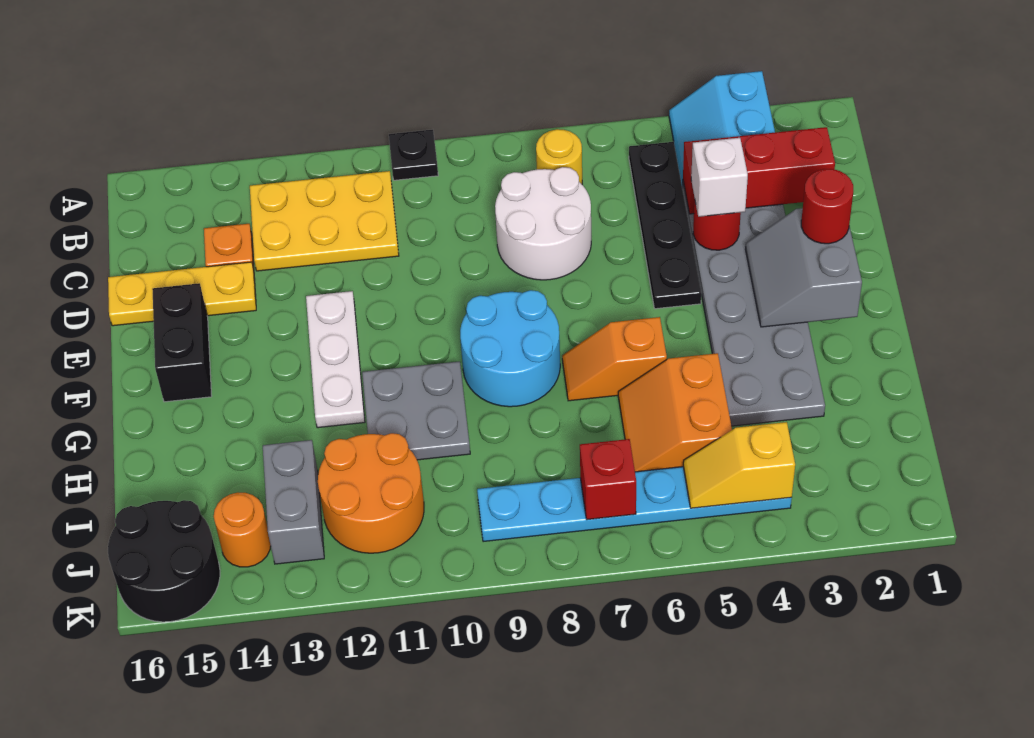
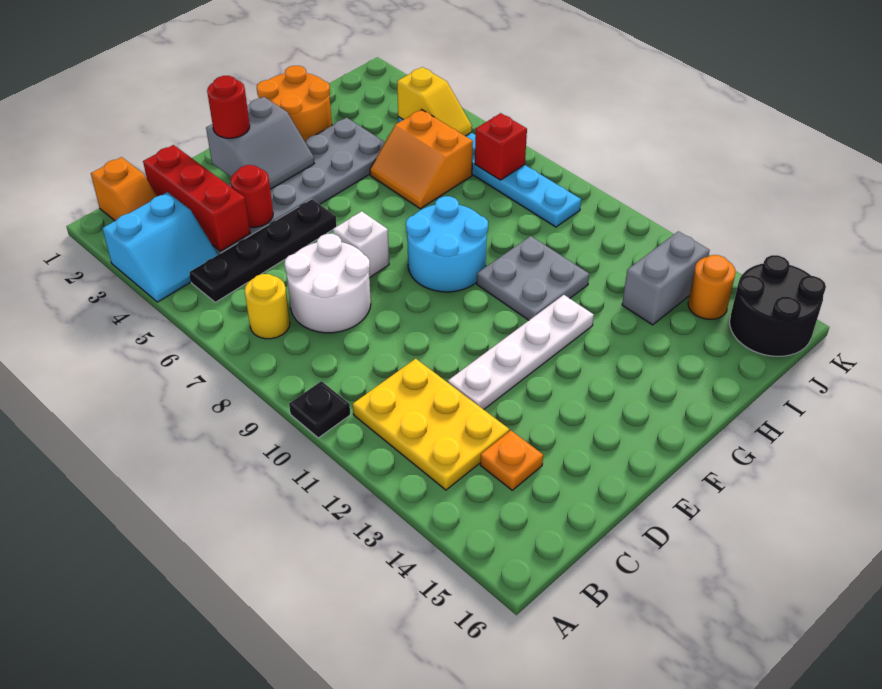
white 1x1 brick [691,138,748,217] -> white 1x1 brick moved to [333,211,389,278]
yellow 1x3 plate [108,262,256,326] -> none
white 1x3 plate [306,291,365,428] -> white 1x4 plate [448,295,594,409]
black 1x2 brick [152,283,211,402] -> none
orange 1x2 slope [562,317,667,401] -> orange 1x2 slope moved to [91,157,157,221]
orange 2x2 slope [618,353,732,472] -> orange 2x2 slope turned to [370,109,473,209]
orange 2x2 round brick [318,433,424,553] -> orange 2x2 round brick moved to [257,66,332,141]

